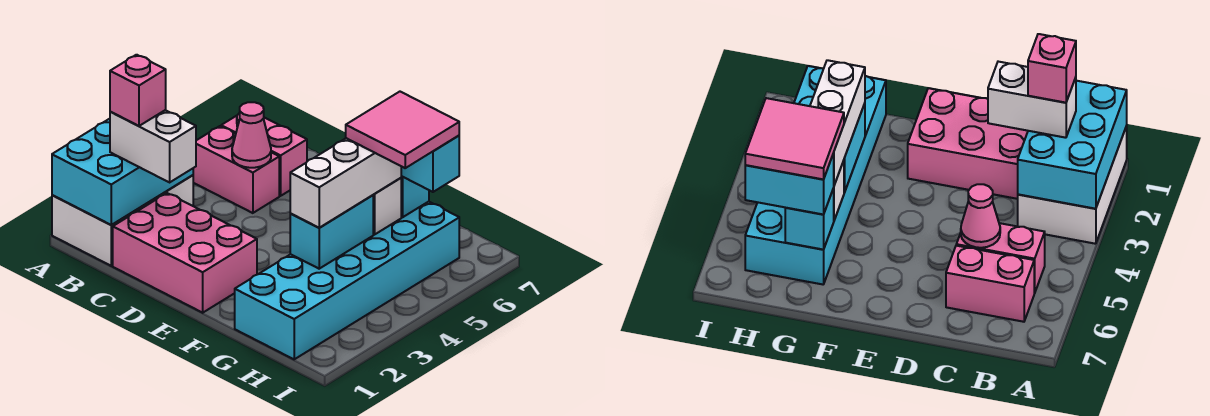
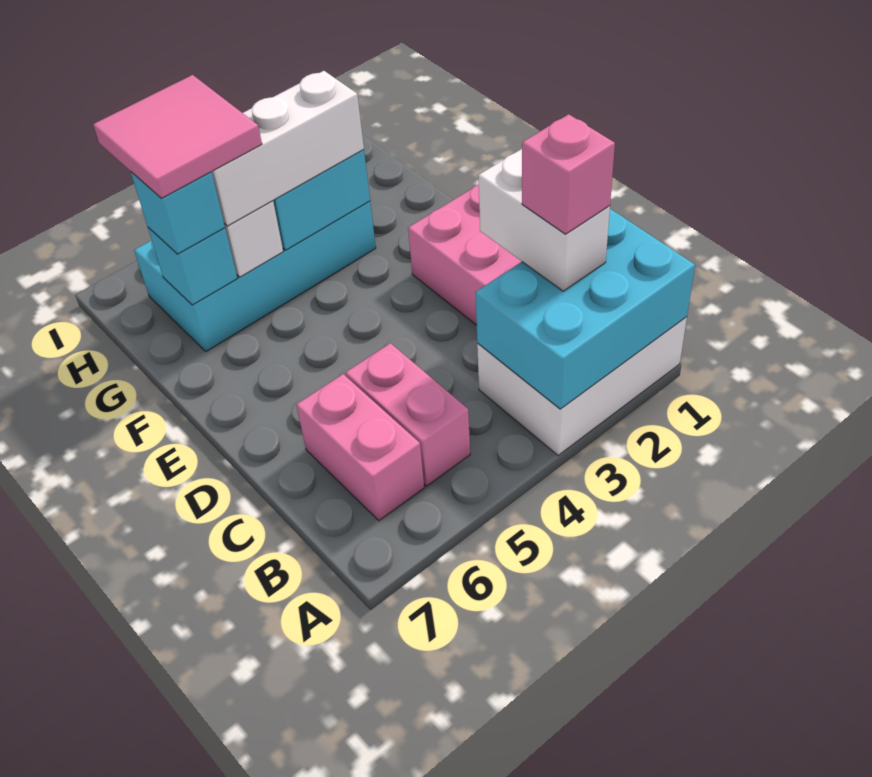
pink 1x1 cone [232,102,271,168] -> none
cyan 2x6 brick [235,202,459,359] -> cyan 2x4 brick [134,201,376,351]
cyan 1x2 brick [401,136,459,192] -> cyan 1x1 brick [131,172,225,254]

